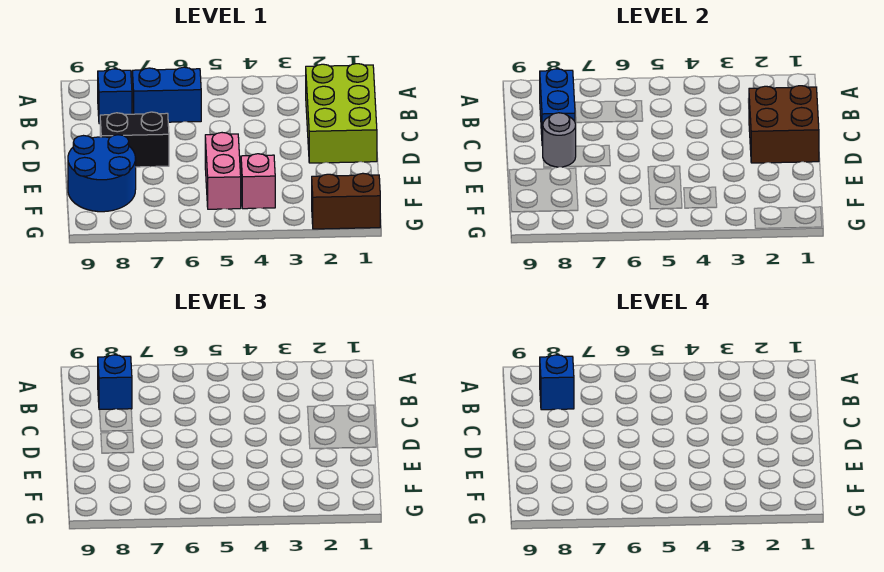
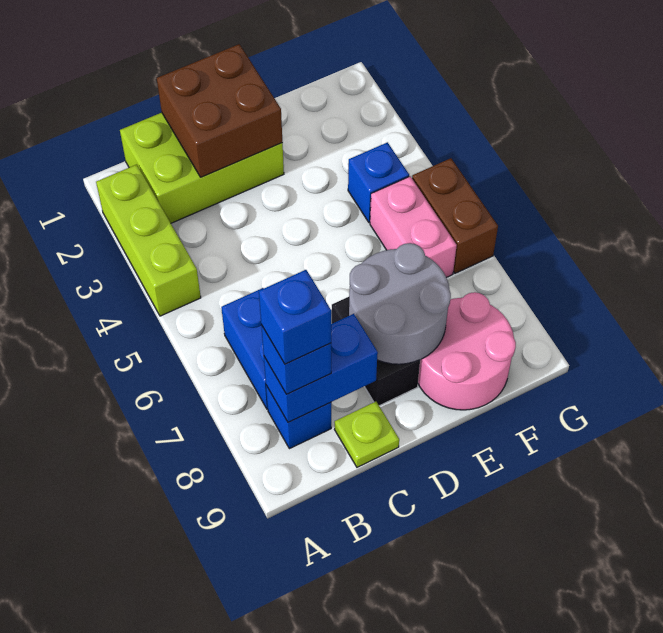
none -> lime 1x3 brick [96,165,201,316]
none -> lime 1x1 plate [335,402,399,467]
grey 1x1 round brick [543,113,576,167] -> grey 2x2 round brick [349,243,451,364]
pink 1x2 brick [205,133,241,209] -> pink 1x2 brick turned to [370,176,457,277]
blue 2x2 round brick [68,135,136,212] -> pink 2x2 round brick [418,292,516,410]
pink 1x1 brick [241,154,275,209] -> blue 1x1 brick [348,142,409,222]
brown 1x2 brick [312,173,380,229] -> brown 1x2 brick moved to [412,158,498,273]

